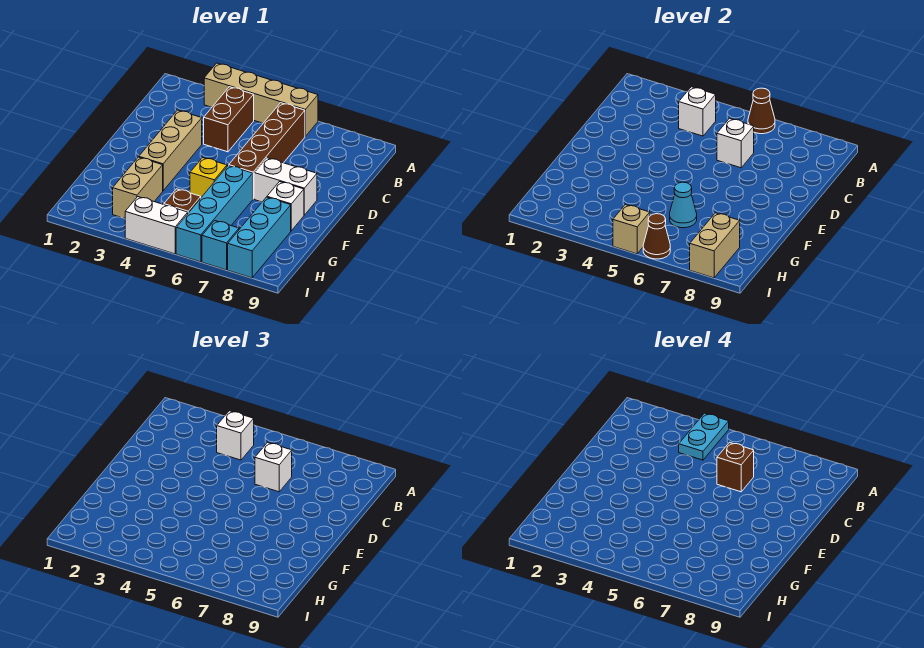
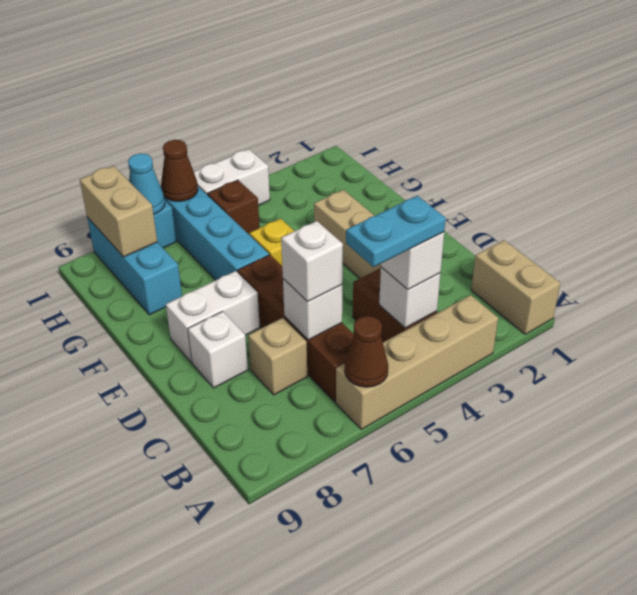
cyan 1x2 plate [679,413,729,460] -> cyan 1x2 plate turned to [346,196,446,267]
brown 1x1 brick [717,442,754,492] -> none
white 1x1 brick [267,182,304,231] -> white 1x1 brick moved to [188,311,248,388]
tan 1x2 brick [113,157,163,218] -> tan 1x2 brick moved to [471,240,560,334]
cyan 1x1 cone [670,182,697,228] -> cyan 1x1 cone moved to [128,153,165,214]
tan 1x1 brick [613,205,650,254] -> tan 1x1 brick moved to [248,318,307,395]

